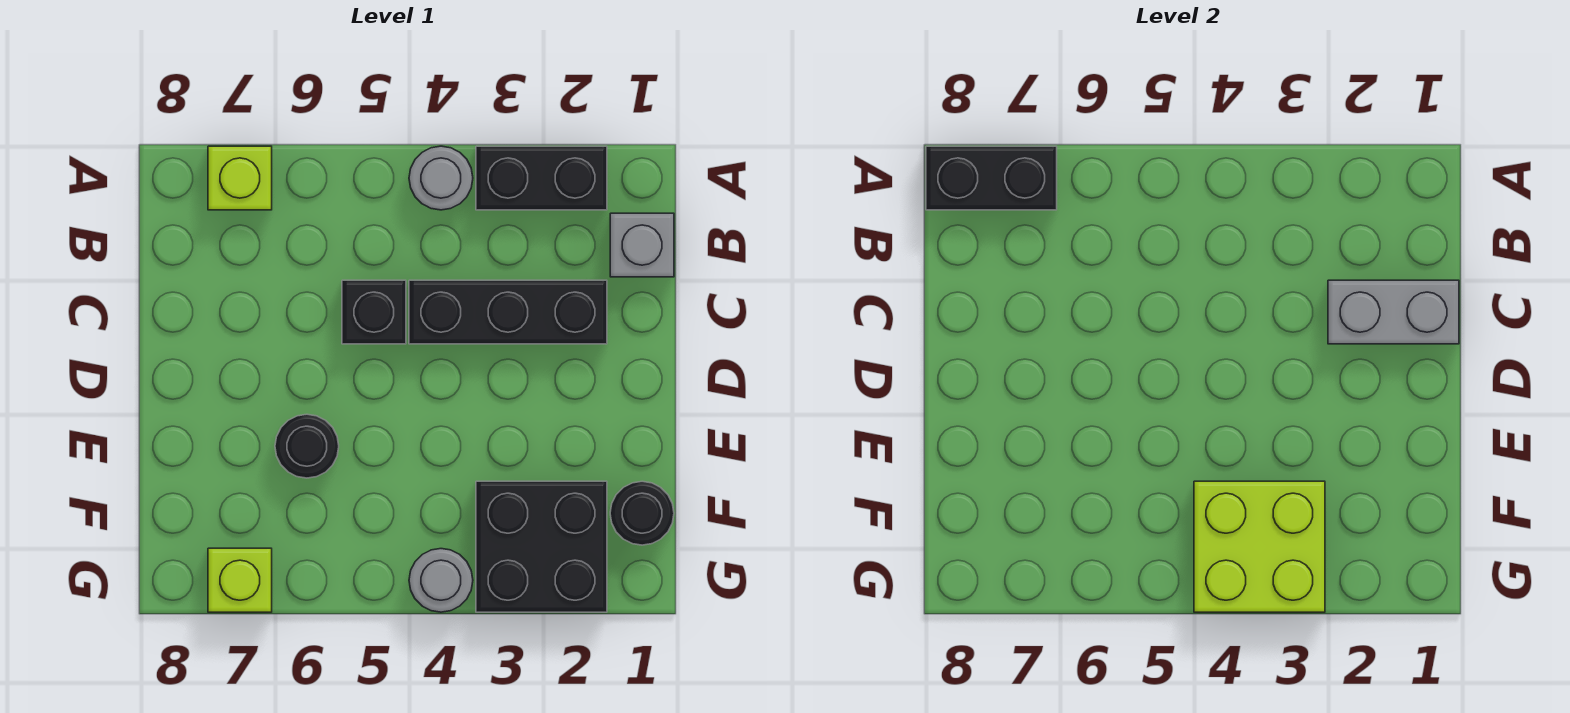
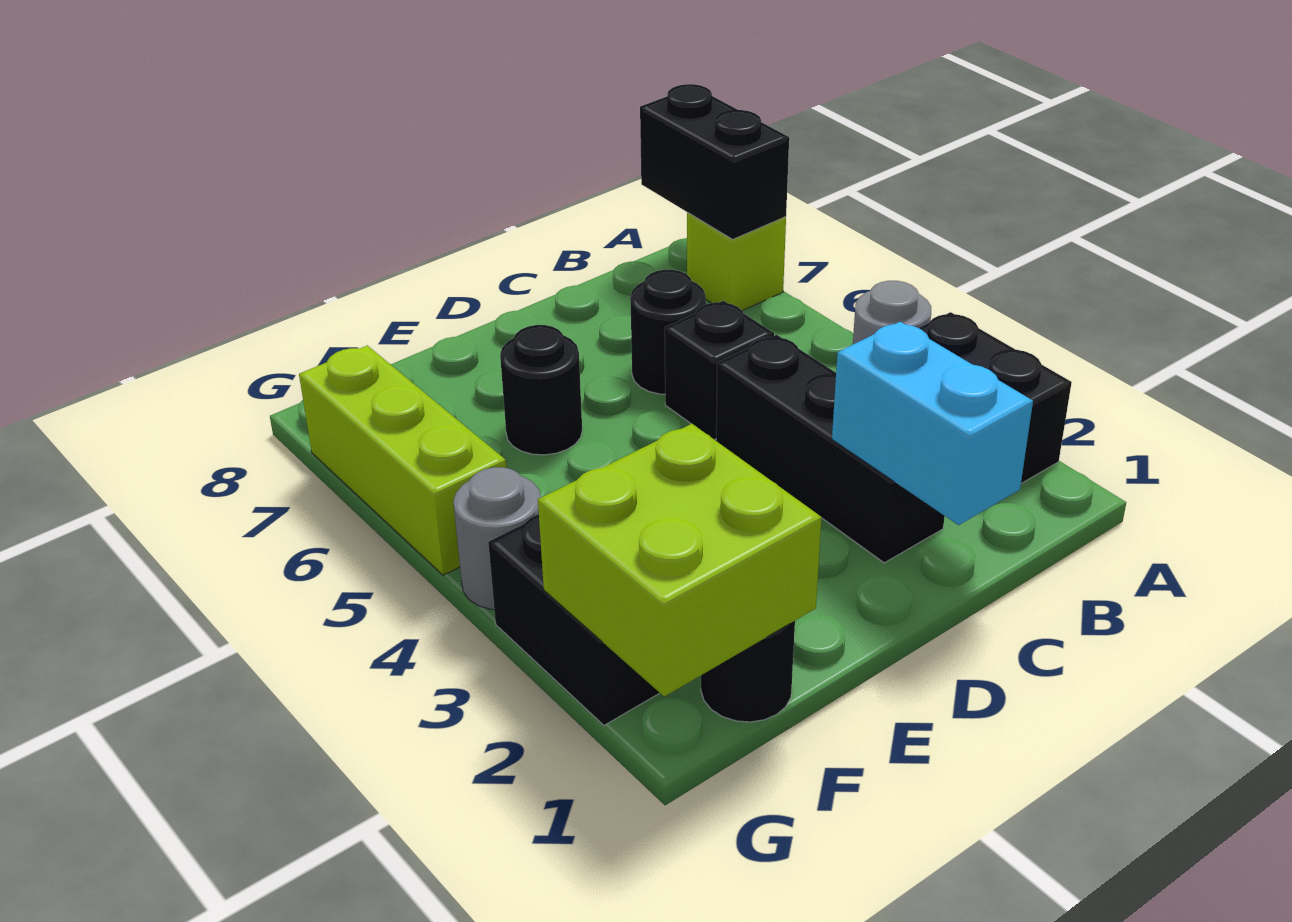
grey 1x1 brick [610,213,674,277] -> none
grey 1x2 brick [1328,280,1459,344] -> cyan 1x2 brick [832,322,1033,525]
none -> black 1x1 round brick [630,270,706,394]
lime 2x2 brick [1194,481,1325,612] -> lime 2x2 brick moved to [538,424,822,696]
lime 1x1 brick [208,548,272,612] -> lime 1x3 brick [299,345,506,575]

